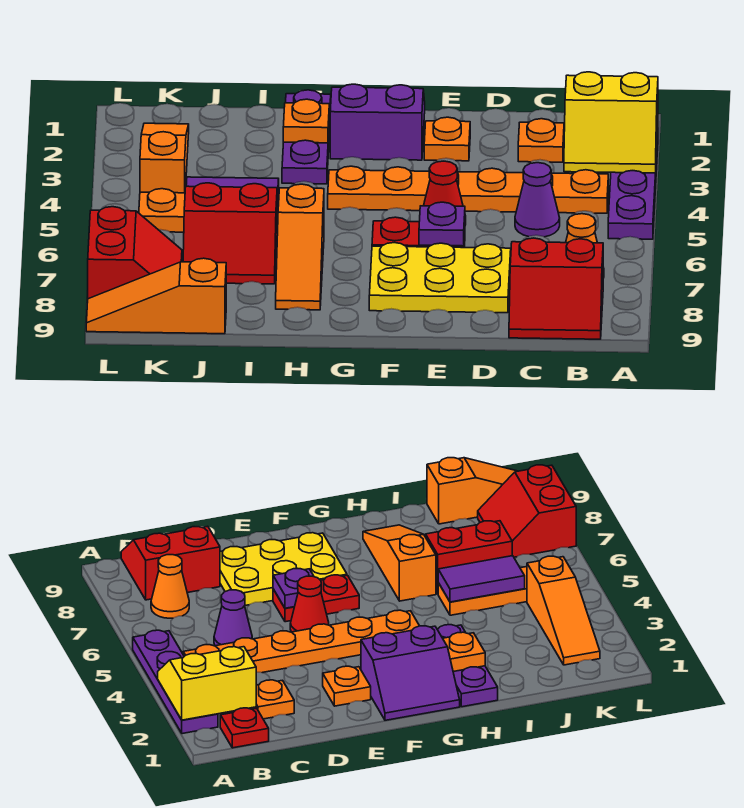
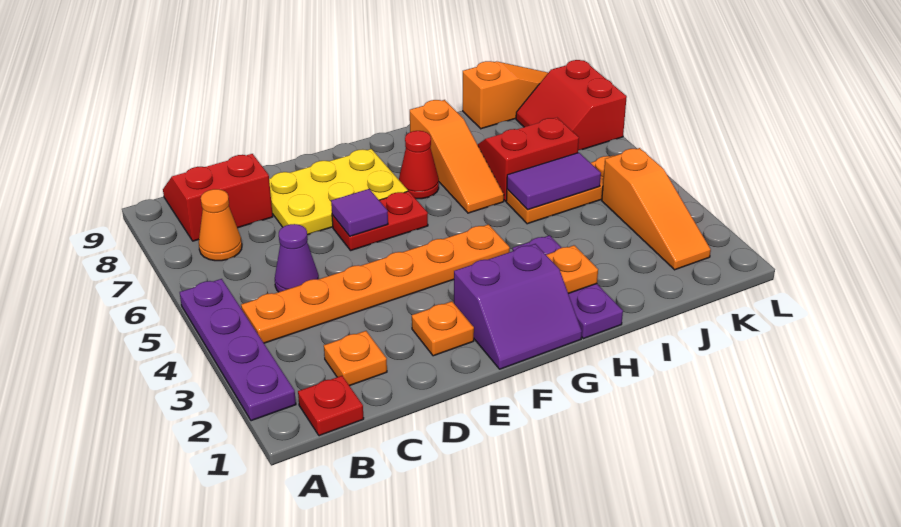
yellow 2x2 slope [564,72,658,173] -> none
red 1x1 cone [424,161,466,225] -> red 1x1 cone moved to [399,131,439,199]
purple 1x1 plate [419,202,465,246] -> purple 1x1 tile [331,189,388,236]
orange 1x3 slope [276,184,324,310] -> orange 1x3 slope turned to [410,100,504,213]

